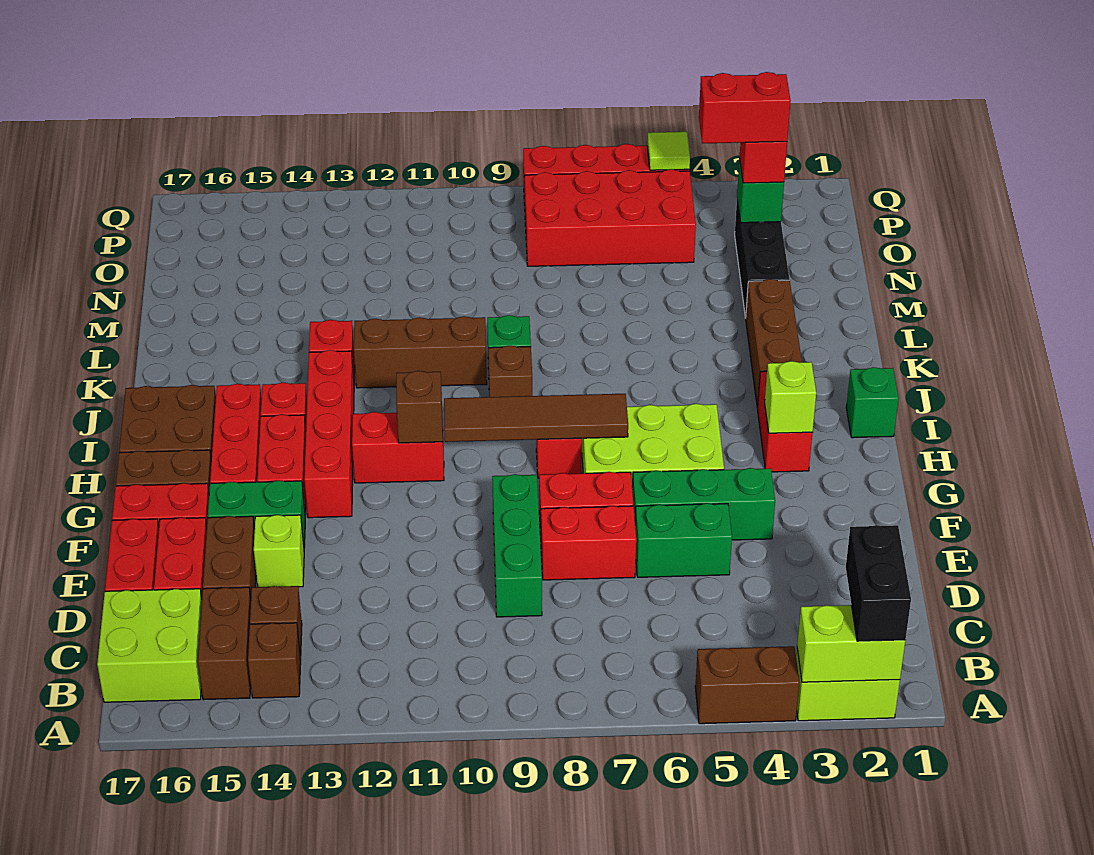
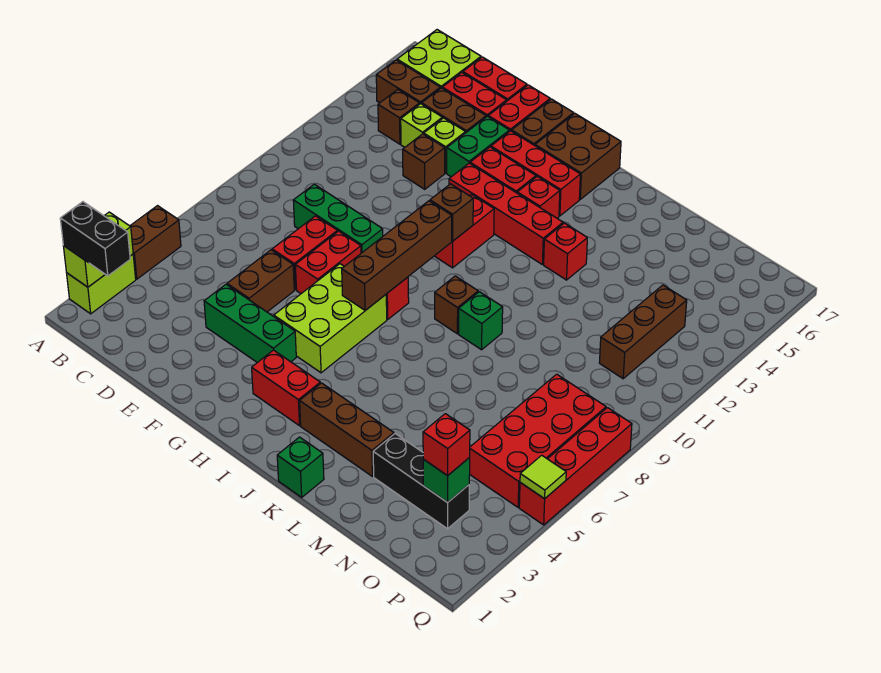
brown 1x1 brick [248,623,301,698] -> brown 1x1 brick moved to [403,134,445,189]
green 1x2 brick [635,503,732,577] -> brown 1x2 brick [227,250,294,312]
green 1x3 brick [632,468,775,540] -> green 1x3 brick turned to [204,285,296,363]
lime 1x1 brick [765,361,816,433] -> lime 1x1 brick moved to [401,104,442,147]
brown 1x4 tile [444,394,628,442] -> brown 1x4 brick [342,201,452,310]
green 1x1 brick [846,367,899,438] -> green 1x1 brick moved to [277,437,324,497]
brown 1x3 brick [354,316,487,388] -> brown 1x3 brick moved to [599,285,687,379]
red 1x2 brick [699,72,791,144] -> none

